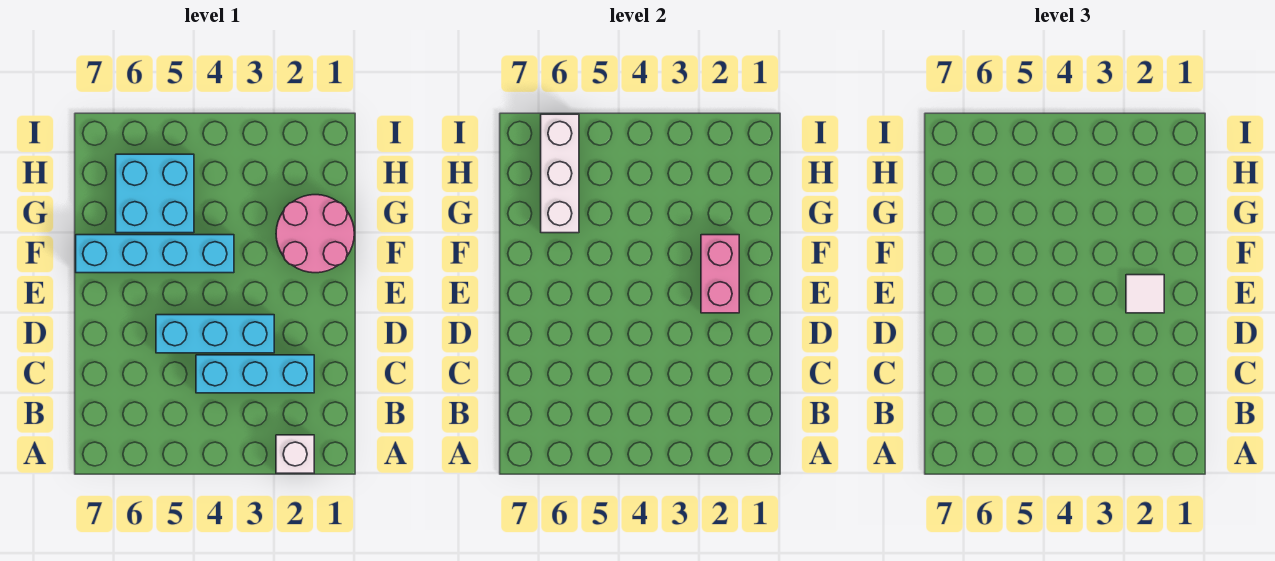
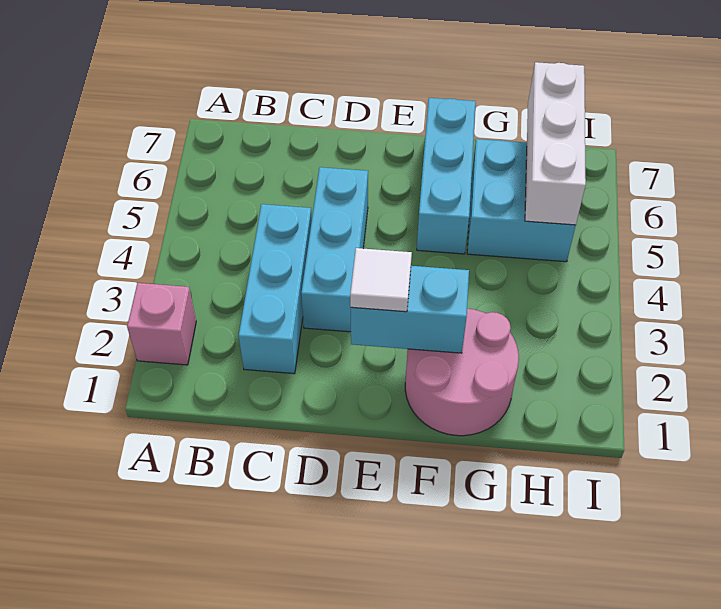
white 1x1 brick [276,435,314,473] -> pink 1x1 brick [127,283,196,365]
pink 1x2 brick [701,235,739,313] -> cyan 1x2 brick [350,266,469,353]
cyan 1x4 brick [76,235,234,273] -> cyan 1x3 brick [417,98,476,254]
white 1x3 brick [541,114,579,233] -> white 1x3 brick turned to [525,62,586,225]

